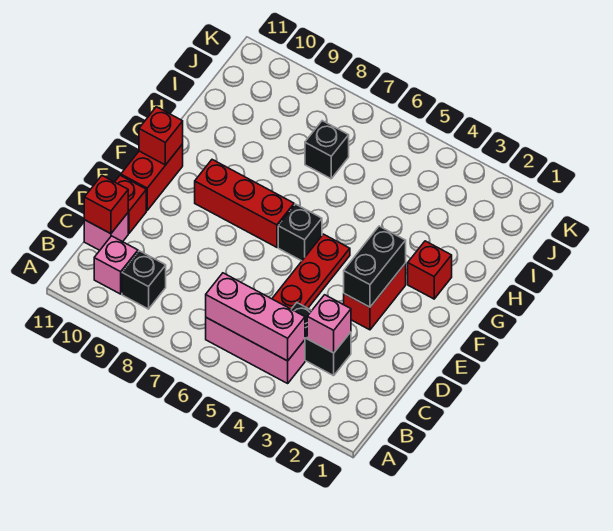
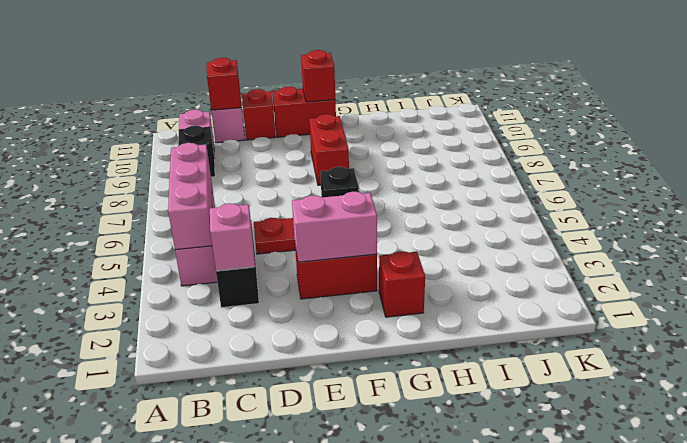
black 1x2 brick [344,226,406,307] -> pink 1x2 brick [292,192,377,262]
red 1x3 brick [195,160,294,247] -> red 1x2 brick [309,114,349,185]
black 1x1 brick [305,121,349,179] -> none

